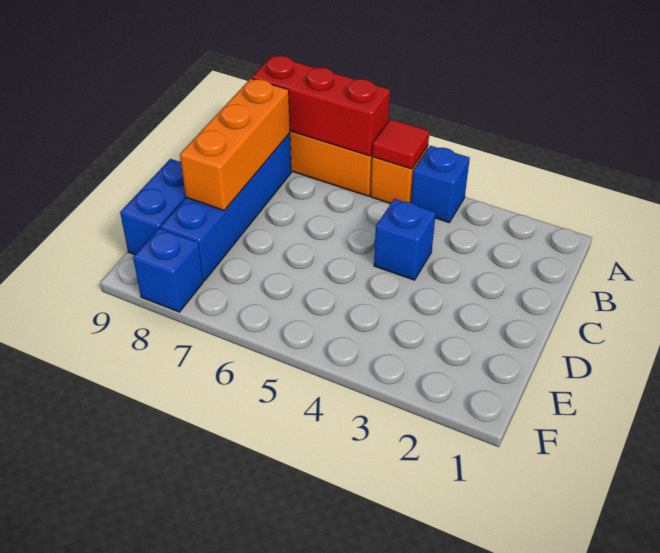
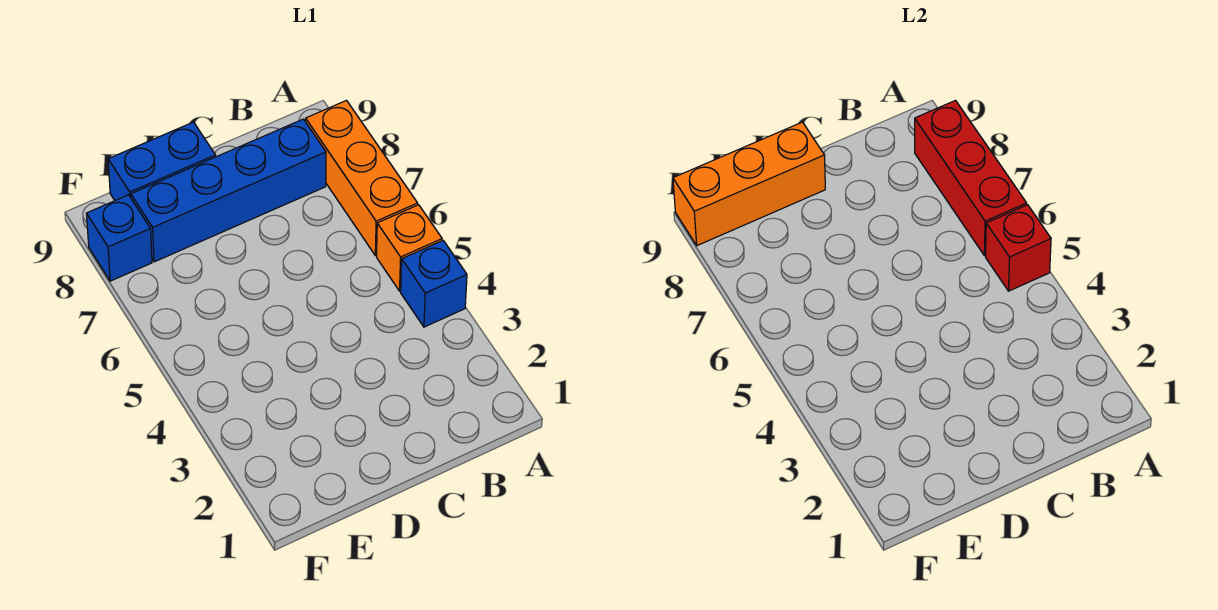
red 1x1 tile [372,119,429,169] -> red 1x1 brick [986,205,1051,291]
orange 1x3 brick [180,79,290,210] -> orange 1x3 brick moved to [673,122,825,246]
blue 1x1 brick [374,199,436,280] -> none

